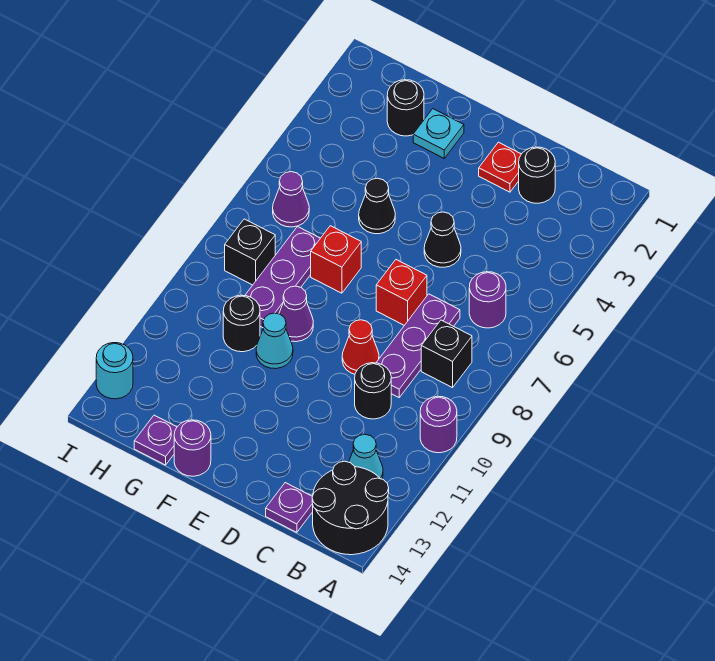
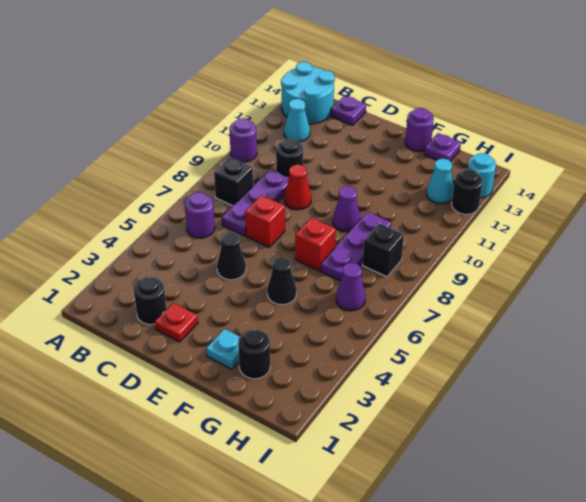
black 2x2 round brick [312,461,389,555] -> cyan 2x2 round brick [281,62,335,124]
cyan 1x1 cone [256,313,293,369] -> cyan 1x1 cone moved to [427,159,454,204]
black 1x1 round brick [223,295,260,352] -> black 1x1 round brick moved to [452,169,483,214]

